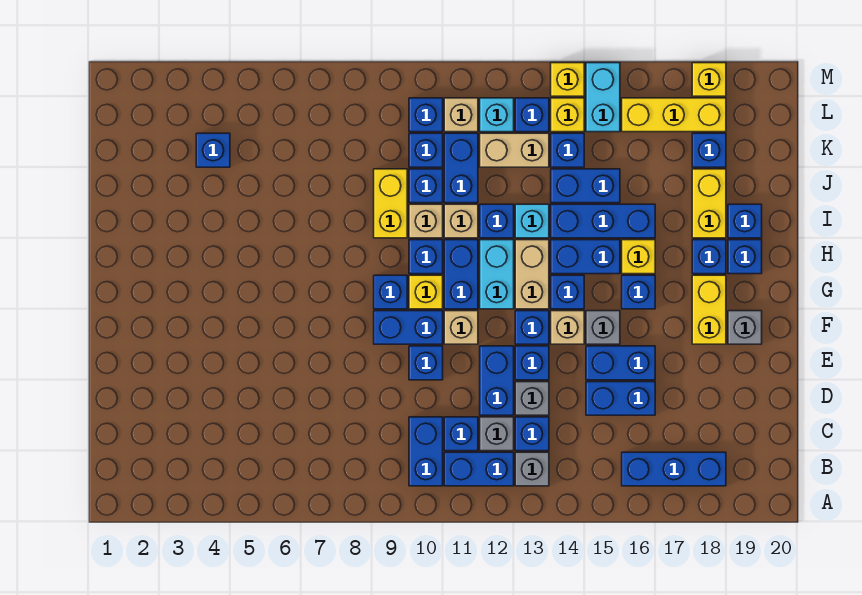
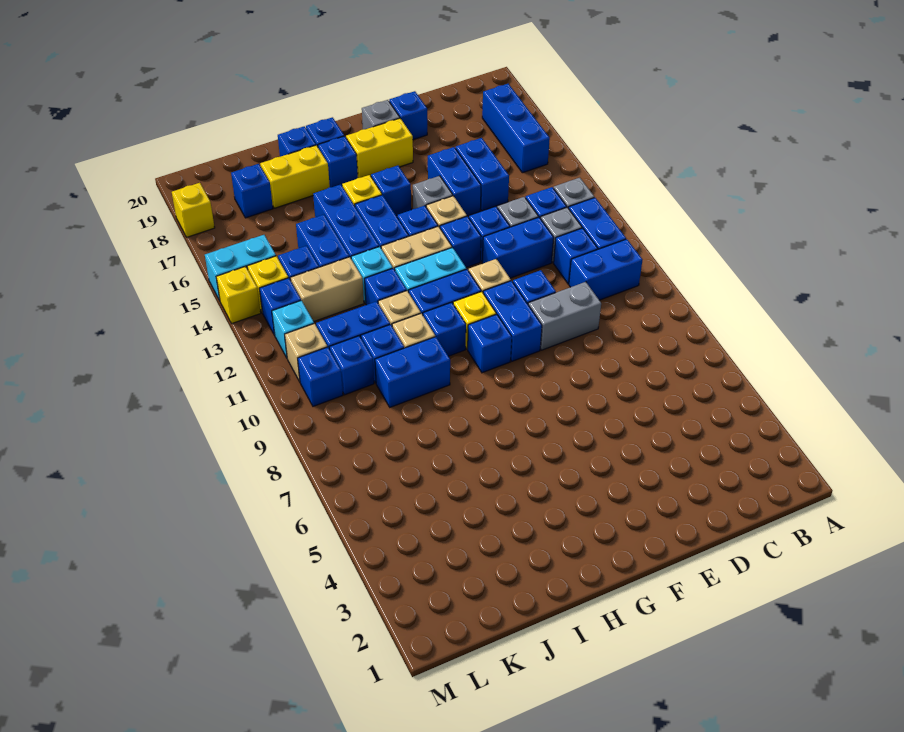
none -> grey 1x2 brick [528,282,601,350]
yellow 1x2 brick [374,169,407,238] -> blue 1x2 brick [375,337,450,407]
blue 1x1 brick [196,133,230,167] -> blue 1x1 brick moved to [389,91,427,140]
tan 1x2 brick [480,133,549,167] -> tan 1x2 brick turned to [290,257,364,321]
yellow 1x3 brick [622,98,726,132] -> none

